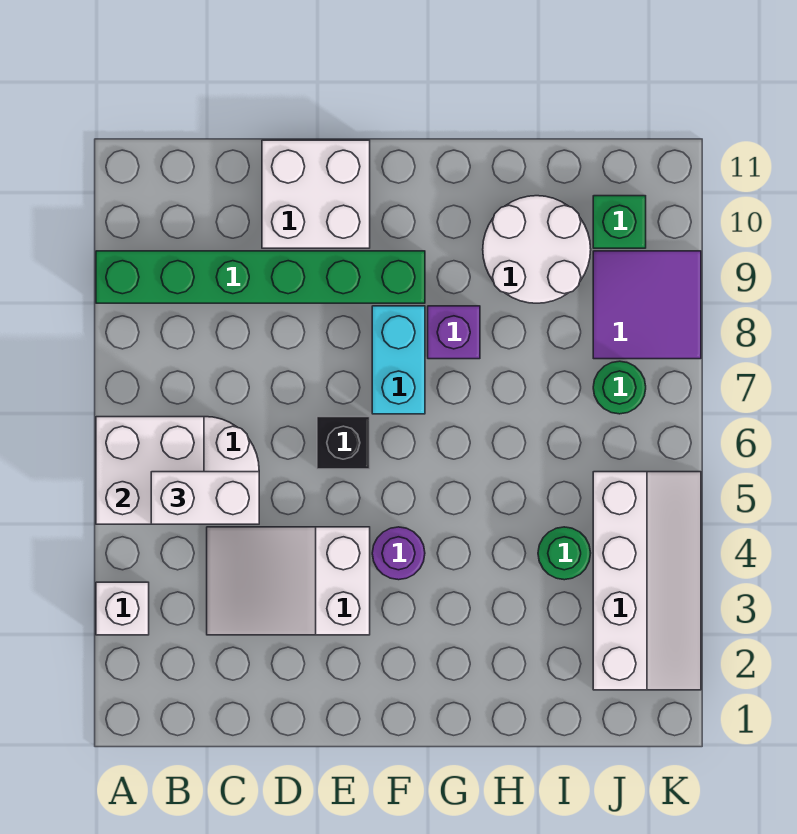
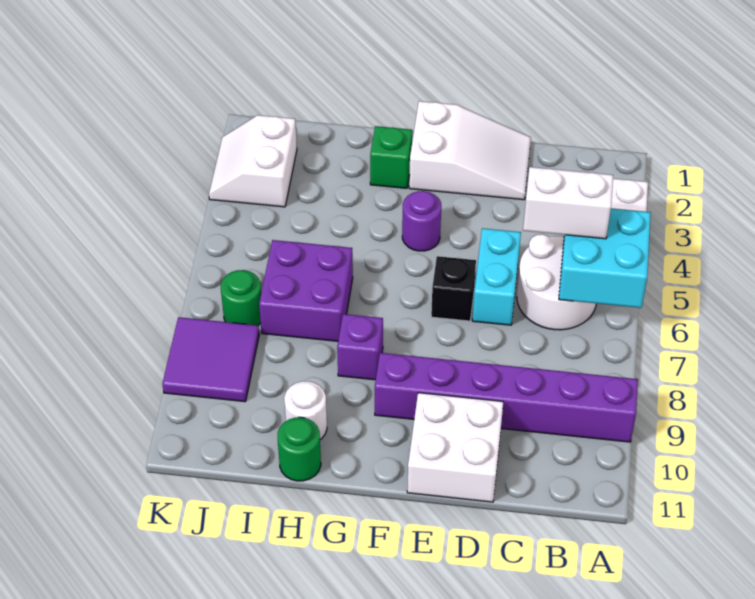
white 2x2 brick [96,417,204,524] -> cyan 2x2 brick [559,209,651,308]
green 1x6 brick [96,251,425,303] -> purple 1x6 brick [375,353,638,442]
white 2x3 slope [207,527,370,635] -> white 2x3 slope moved to [409,101,531,200]
cyan 1x2 brick [372,306,425,414] -> cyan 1x2 brick moved to [472,228,521,325]
none -> purple 2x2 brick [259,240,353,341]
white 2x2 round brick [483,196,591,303] -> white 1x1 round brick [284,381,327,440]
green 1x1 round brick [538,527,591,580] -> green 1x1 round brick moved to [278,417,321,481]
white 2x4 slope [593,472,701,690] -> white 2x2 slope [209,115,297,207]
green 1x1 brick [593,196,646,248] -> green 1x1 brick moved to [370,126,412,188]

